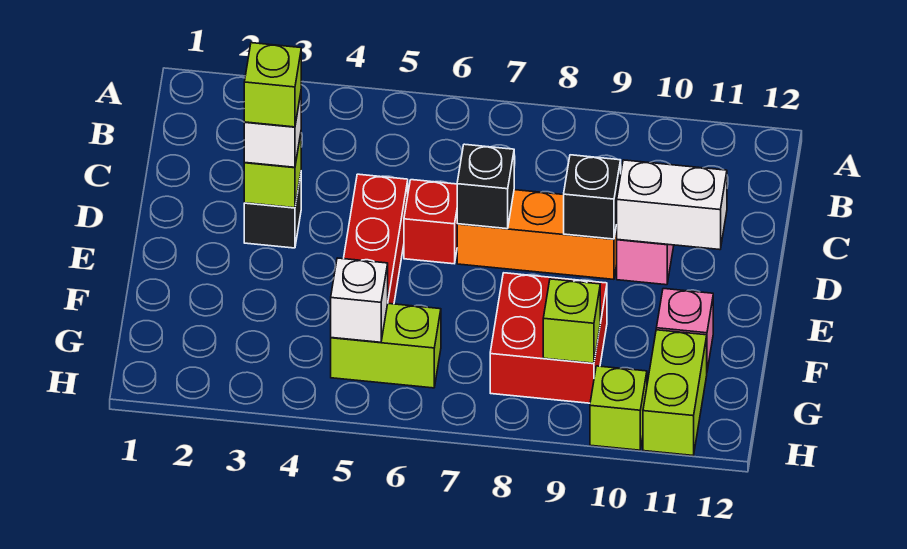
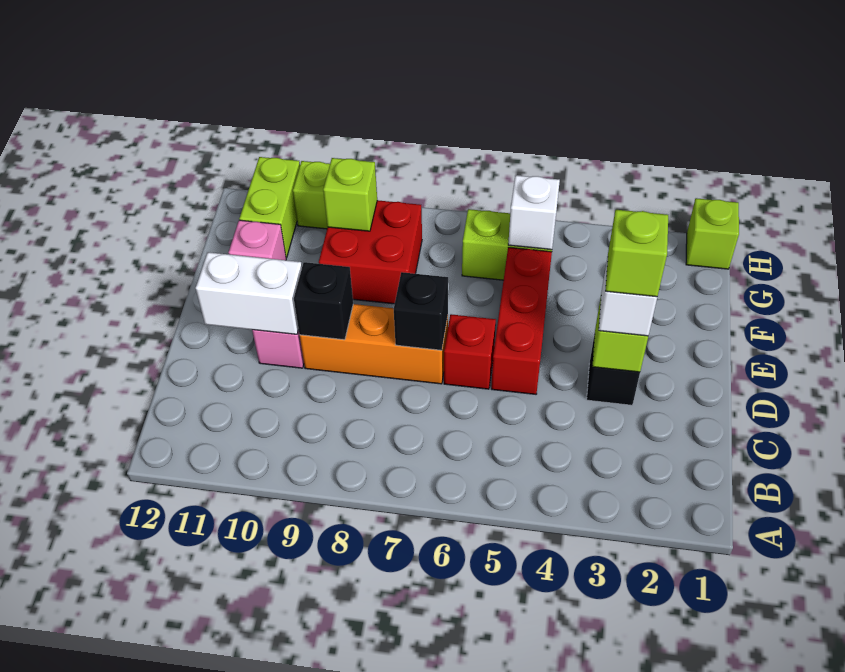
none -> lime 1x1 brick [686,198,739,269]

